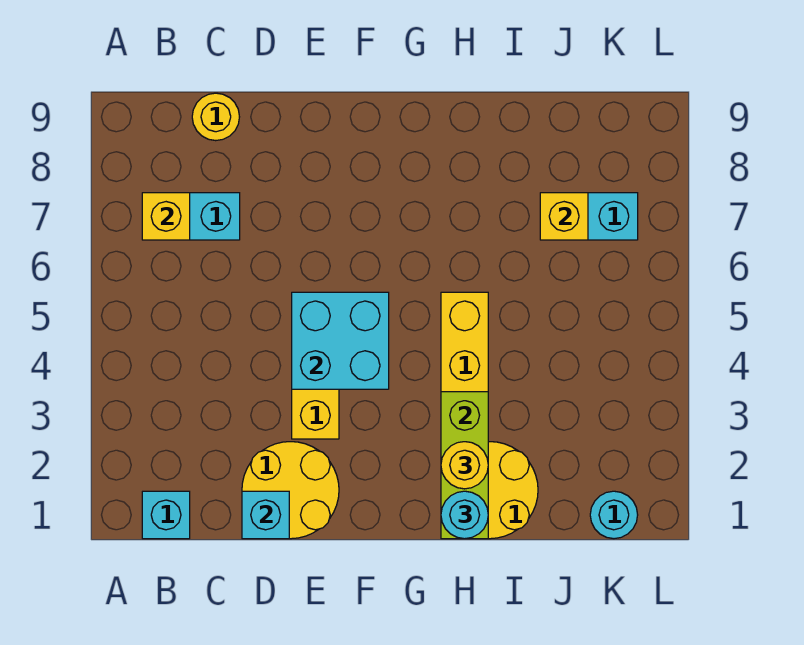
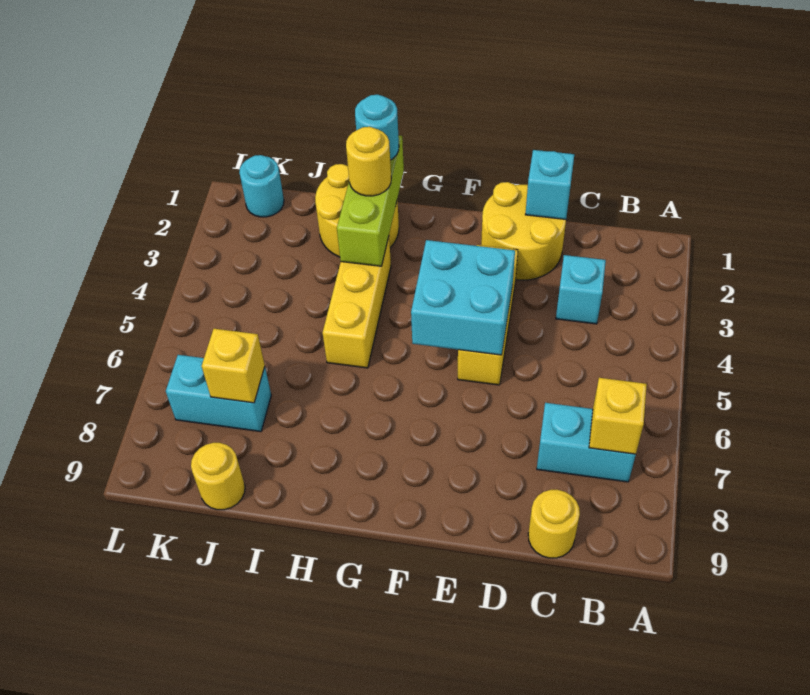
cyan 1x1 brick [142,491,190,539] -> cyan 1x1 brick moved to [556,255,606,324]
none -> yellow 1x1 round brick [191,443,245,510]

